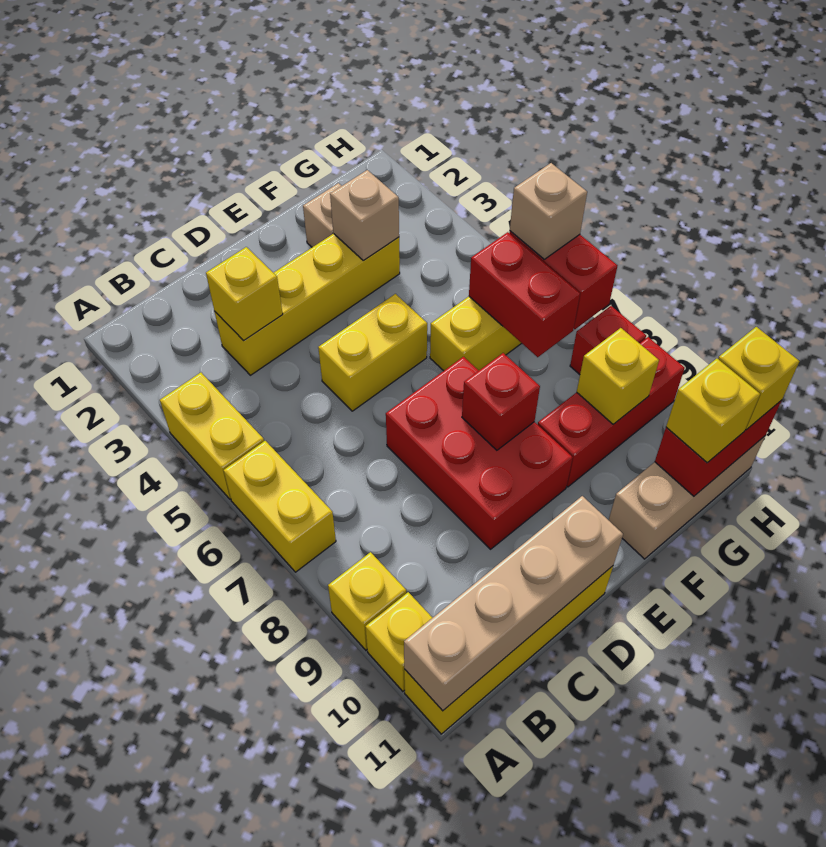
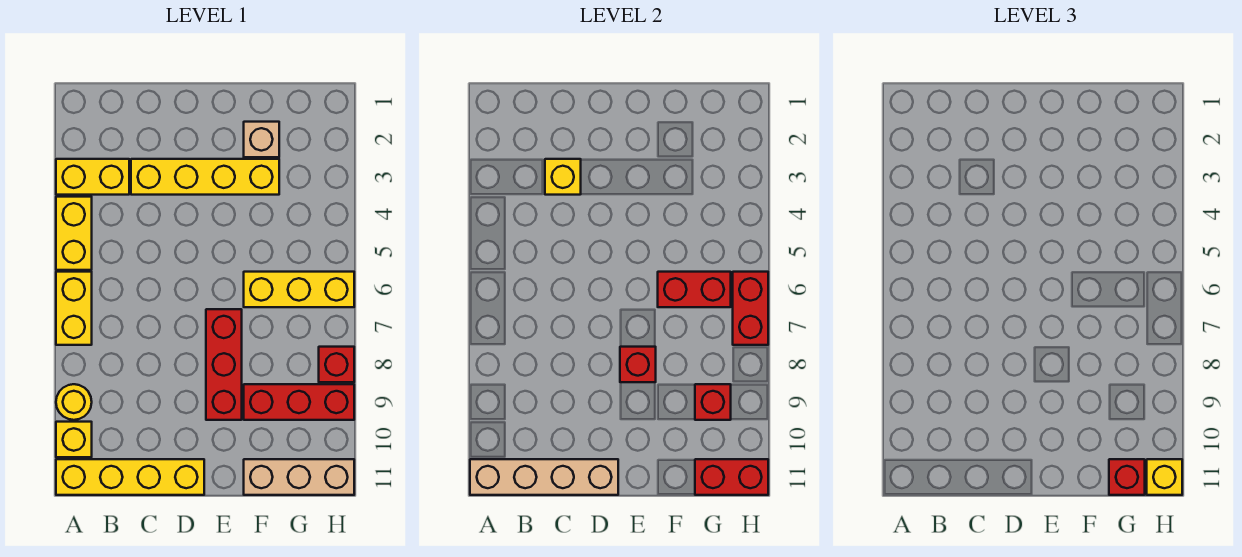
yellow 1x1 brick [328,552,406,650] -> yellow 1x1 round brick [56,384,92,420]
yellow 1x2 brick [318,294,427,411] -> yellow 1x2 brick moved to [56,159,129,195]
red 2x3 brick [386,357,573,549] -> red 1x3 brick [206,309,242,420]
tan 1x1 brick [330,170,399,261] -> none
red 1x2 brick [469,232,580,357] -> red 1x2 brick turned to [658,272,731,307]
yellow 1x1 brick [577,328,659,424] -> red 1x1 brick [695,384,731,420]
yellow 1x1 brick [666,359,760,463] -> red 1x1 brick [1109,459,1145,495]
tan 1x1 brick [510,163,587,259] -> none

